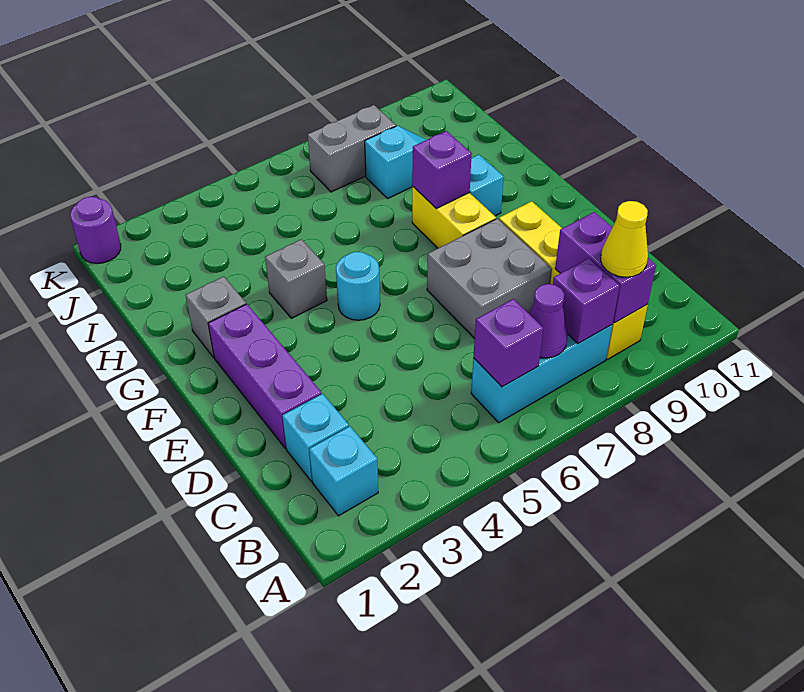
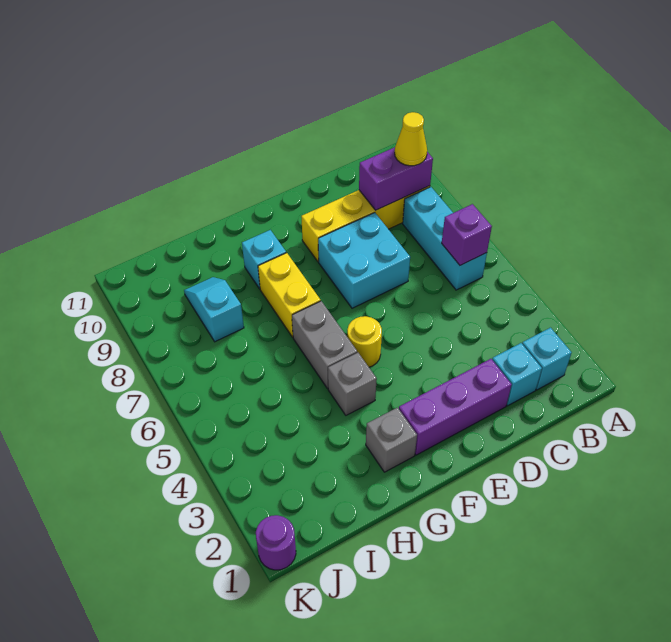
purple 1x1 cone [529,284,568,358] -> none
purple 1x1 brick [553,258,620,344] -> none
grey 2x2 brick [427,219,552,339] -> cyan 2x2 brick [318,213,410,308]
cyan 1x1 round brick [336,252,380,320] -> yellow 1x1 round brick [347,316,382,367]
yellow 1x2 brick [412,187,496,248] -> yellow 1x2 brick turned to [258,253,321,337]
purple 1x1 brick [412,131,472,209] -> none
grey 1x2 brick [308,105,396,192] -> grey 1x2 brick moved to [292,301,357,389]

